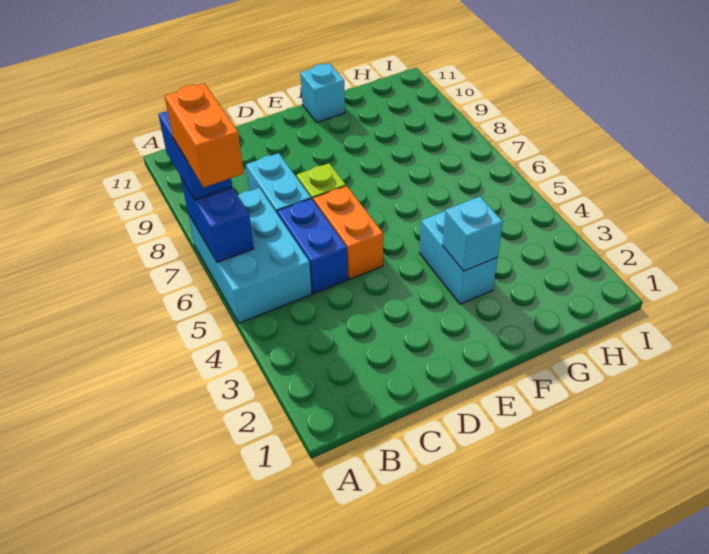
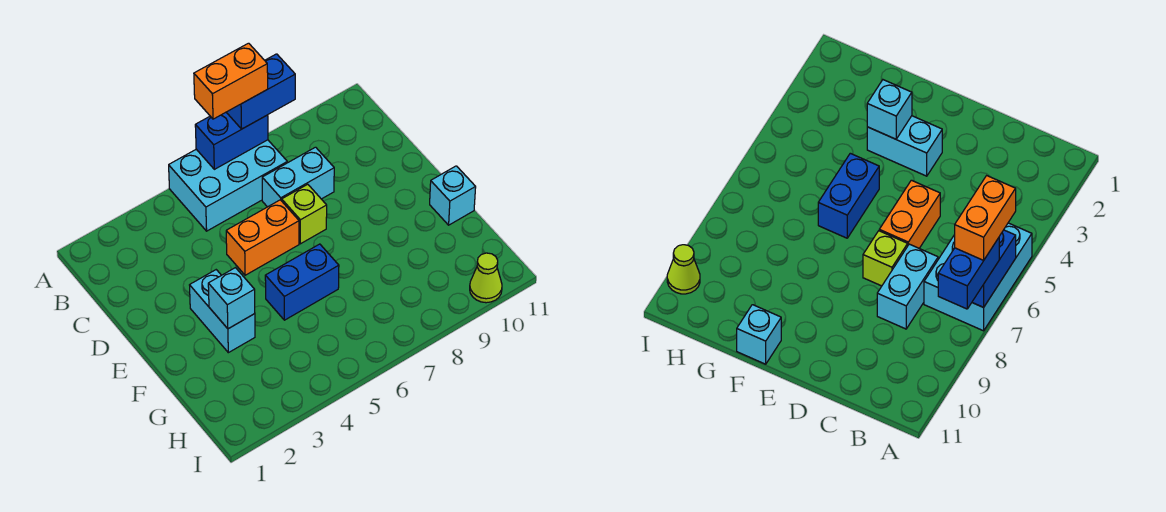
blue 1x2 brick [277,198,348,294] -> blue 1x2 brick moved to [265,244,339,320]
cyan 1x2 brick [420,211,497,304] -> cyan 1x2 brick turned to [190,270,255,353]
none -> lime 1x1 cone [470,253,502,303]

